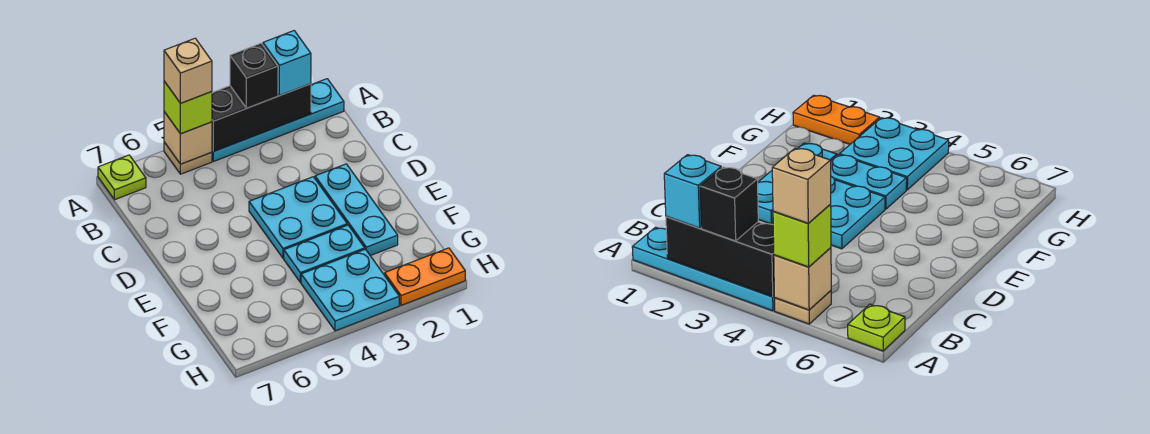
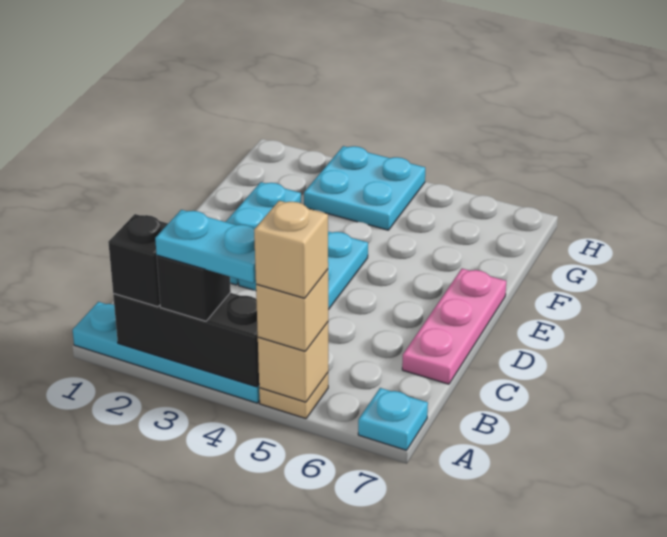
cyan 1x1 brick [263,31,311,95] -> black 1x1 brick [108,214,168,307]
lime 1x1 brick [164,81,212,134] -> tan 1x1 brick [256,269,328,351]
lime 1x1 plate [98,155,146,200] -> cyan 1x1 plate [358,388,428,450]
none -> pink 1x3 plate [402,269,506,384]
cyan 1x2 plate [284,225,365,282] -> cyan 1x2 plate moved to [155,210,256,283]
orange 1x2 plate [385,248,465,305] -> none

